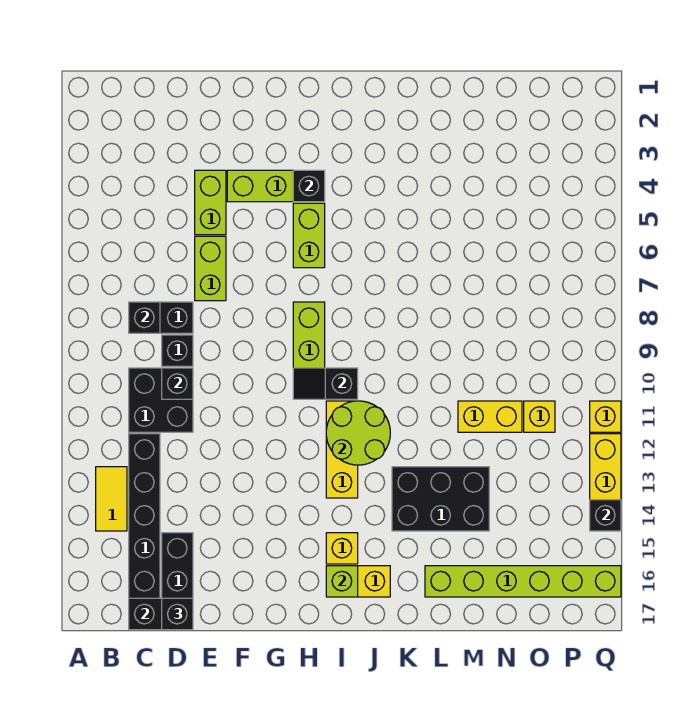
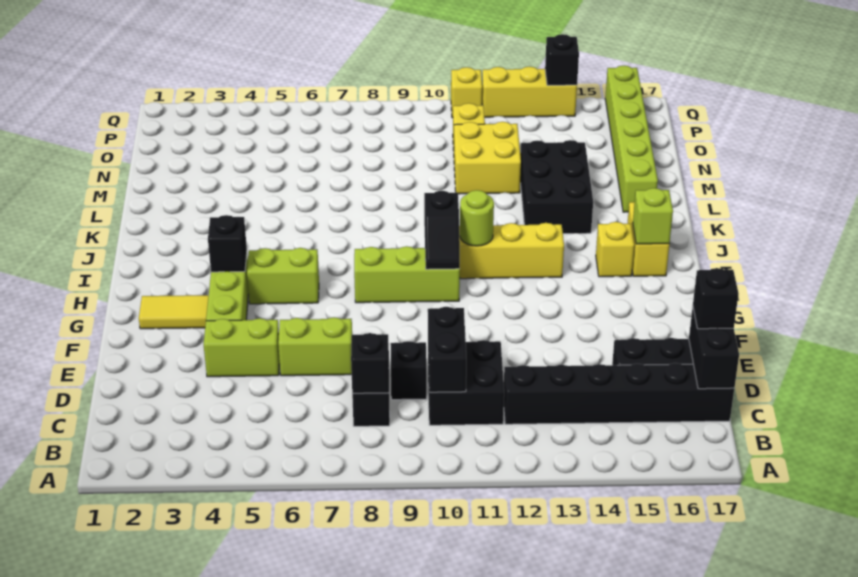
yellow 1x2 tile [96,467,127,531] -> yellow 1x2 tile moved to [139,295,209,329]
black 1x1 brick [162,368,193,399] -> black 1x2 brick [428,307,466,392]
lime 2x2 round brick [326,401,390,465] -> lime 1x1 round brick [460,190,494,246]
yellow 1x2 brick [458,401,522,432] -> yellow 2x2 brick [454,122,521,194]

